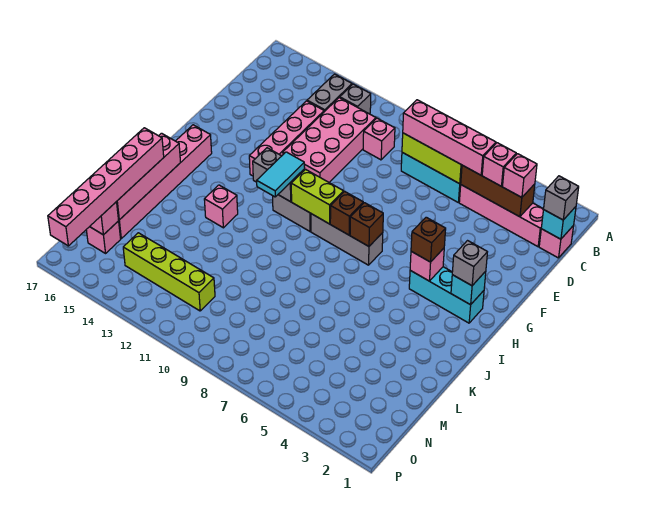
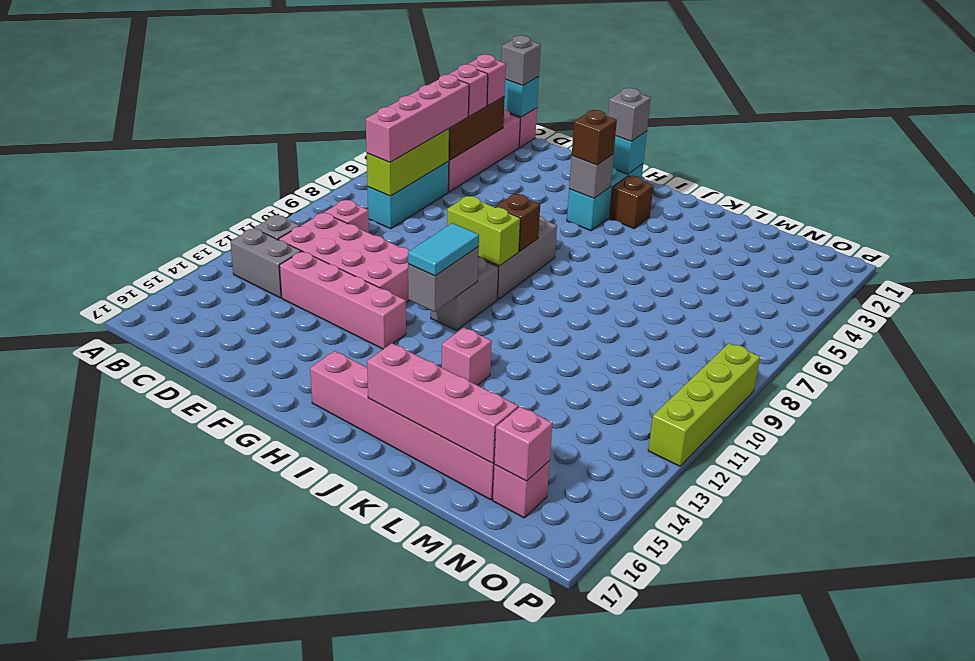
pink 1x1 brick [410,248,444,281] -> grey 1x1 brick [569,154,614,198]
brown 1x1 brick [350,203,383,246] -> brown 1x1 brick moved to [609,176,653,228]
lime 1x2 brick [291,169,344,224] -> lime 1x2 brick turned to [447,196,520,266]
cyan 1x2 tile [257,152,305,197] -> cyan 1x2 tile turned to [408,223,479,276]
pink 1x6 brick [48,128,164,246] -> none
lime 1x4 brick [123,233,215,311] -> lime 1x4 brick moved to [648,343,760,466]

